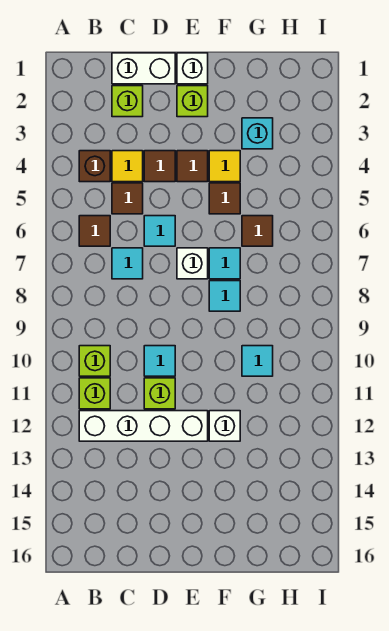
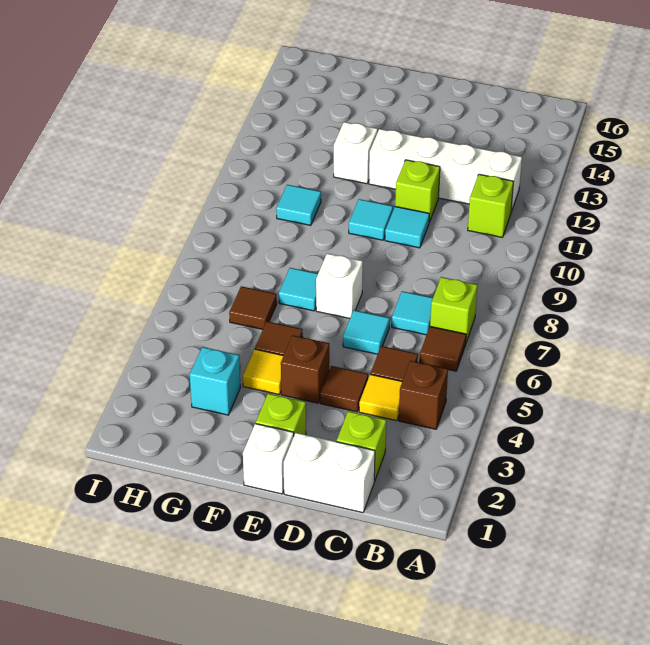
lime 1x1 brick [79,346,110,376] -> lime 1x1 brick moved to [430,277,477,342]
brown 1x1 tile [177,151,208,182] -> brown 1x1 brick [281,335,329,403]
cyan 1x1 tile [209,281,240,311] -> cyan 1x1 tile moved to [349,199,393,240]

